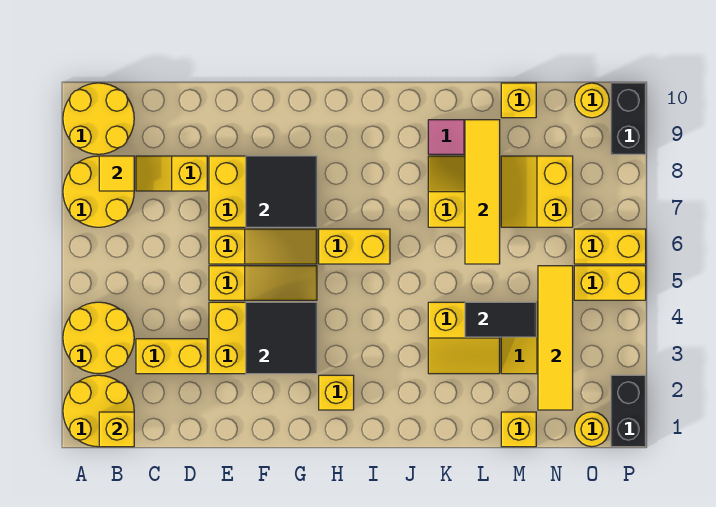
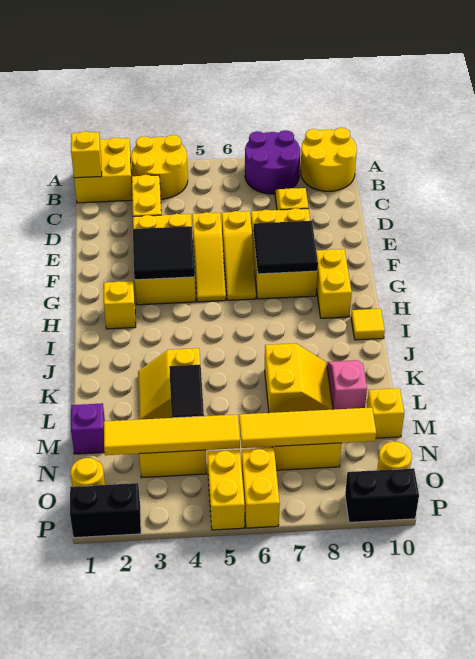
yellow 2x2 round brick [63,375,134,447] -> yellow 2x2 brick [74,138,132,203]
yellow 2x2 round brick [63,156,134,227] -> purple 2x2 round brick [245,130,300,194]
yellow 1x1 tile [99,156,134,191] -> yellow 1x1 tile moved to [351,309,385,340]
yellow 1x2 brick [319,229,390,264] -> yellow 1x2 brick moved to [316,249,352,318]
yellow 1x4 tile [465,120,500,264] -> yellow 1x4 tile moved to [239,408,376,448]
yellow 1x1 brick [501,412,536,447] -> purple 1x1 brick [71,403,105,454]

